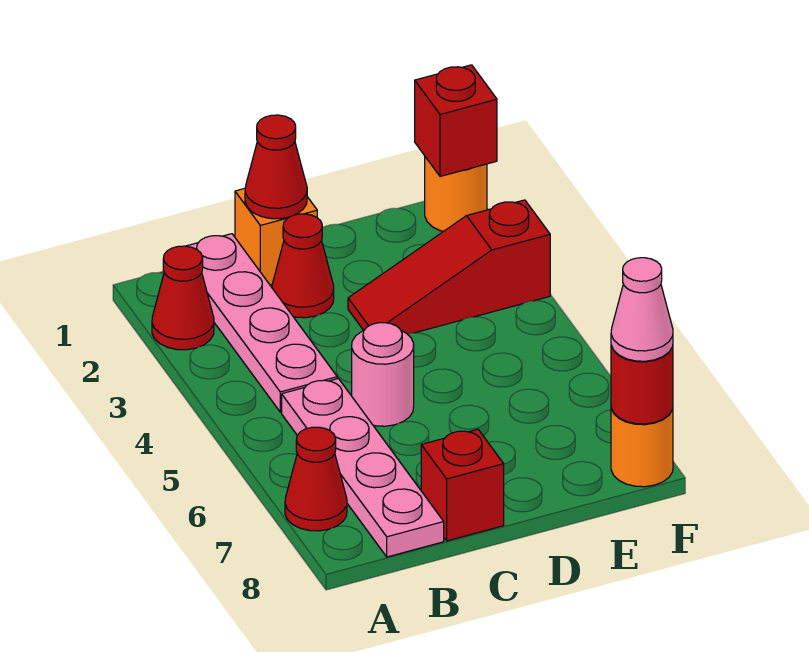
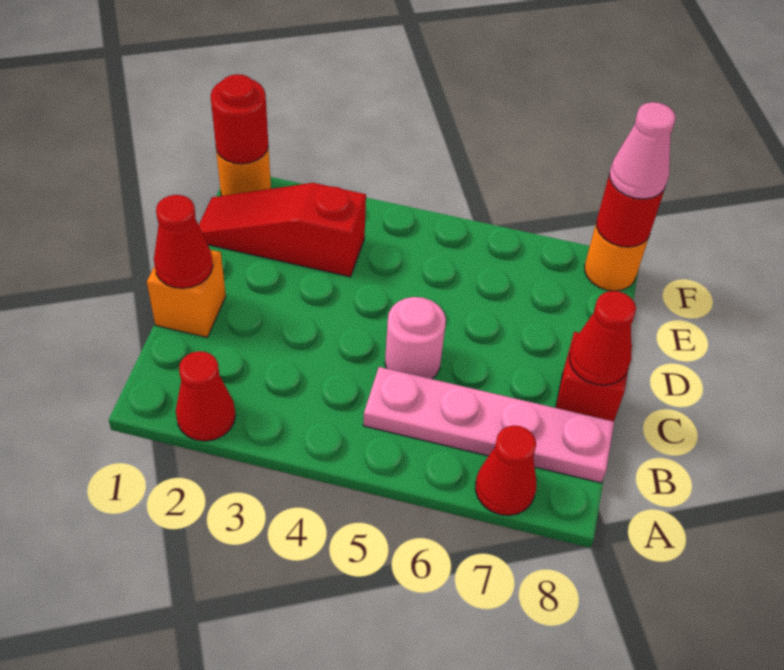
pink 1x4 plate [187,234,337,412] -> none
red 1x1 cone [272,214,334,318] -> red 1x1 cone moved to [570,291,636,385]
red 1x3 slope [348,200,550,334] -> red 1x3 slope turned to [199,183,366,277]
red 1x1 brick [415,65,497,176] -> red 1x1 round brick [210,74,268,164]

